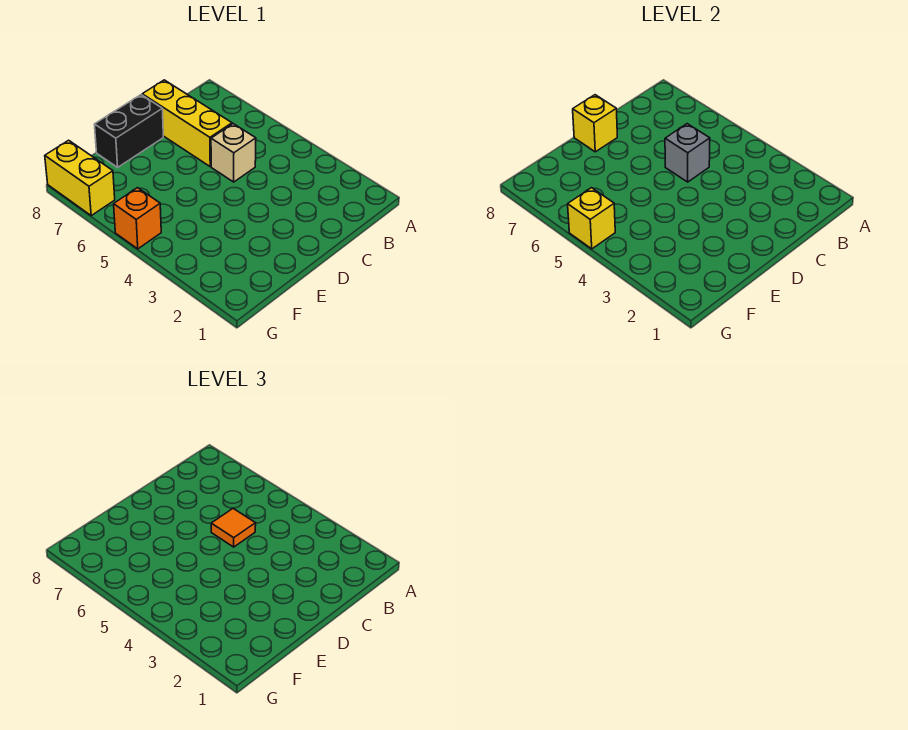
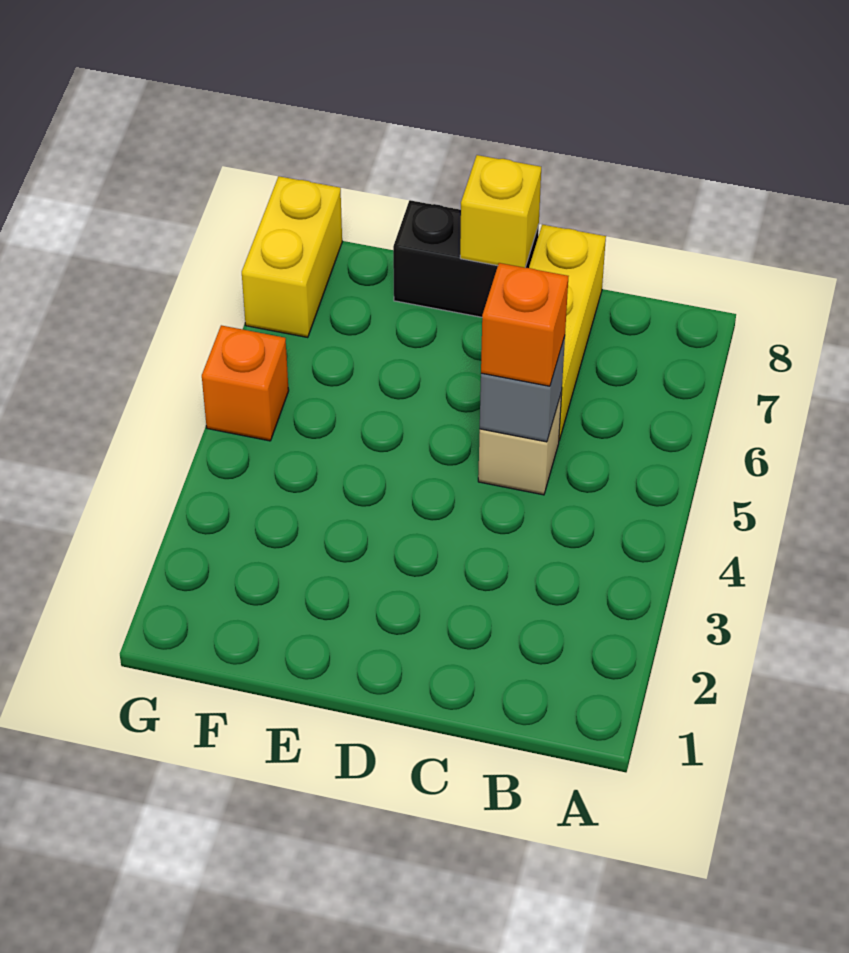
orange 1x1 tile [211,509,256,547] -> orange 1x1 brick [481,263,568,386]
yellow 1x1 brick [568,188,615,249] -> none

